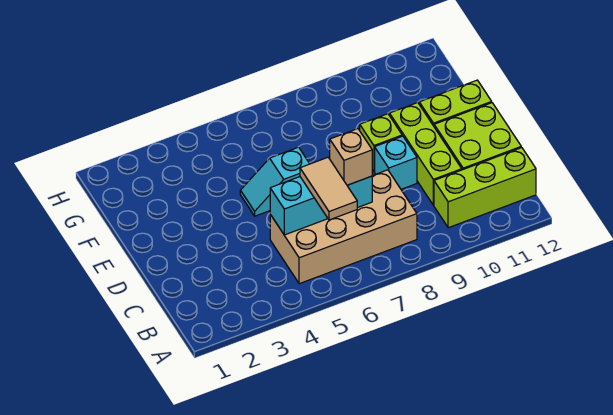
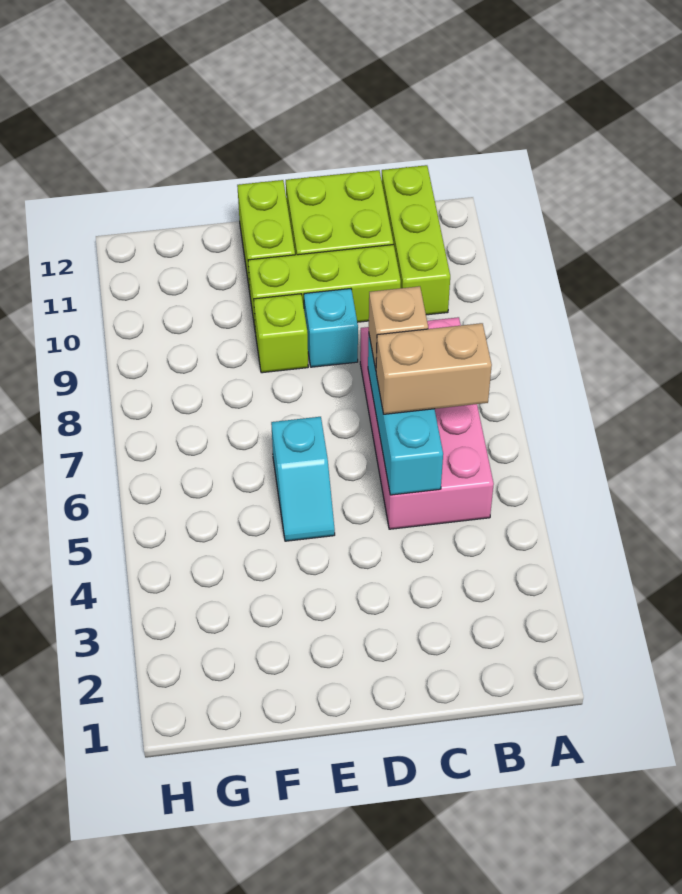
tan 2x4 brick [270,170,417,284] -> pink 2x4 brick [360,317,494,529]
tan 1x2 tile [300,157,357,220] -> tan 1x2 brick [376,323,492,414]

